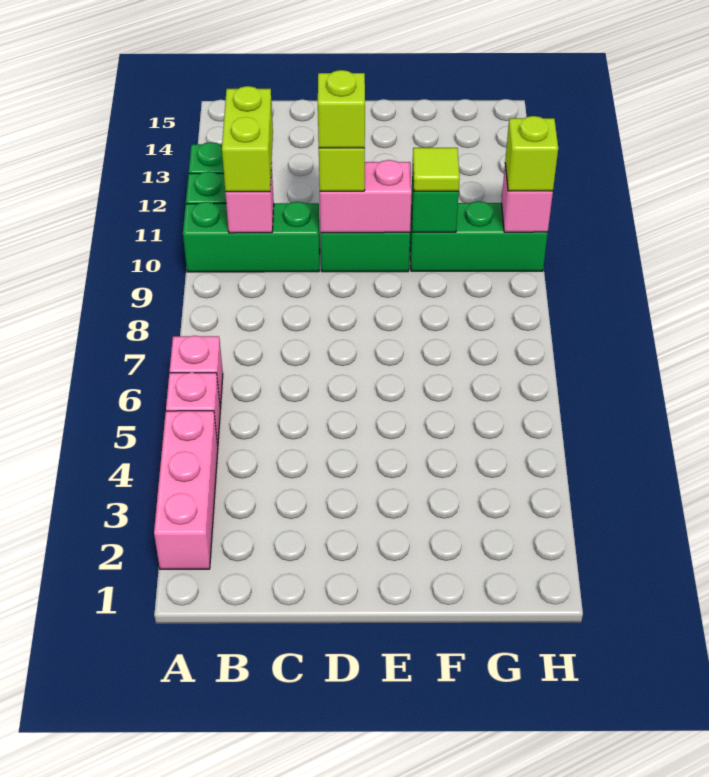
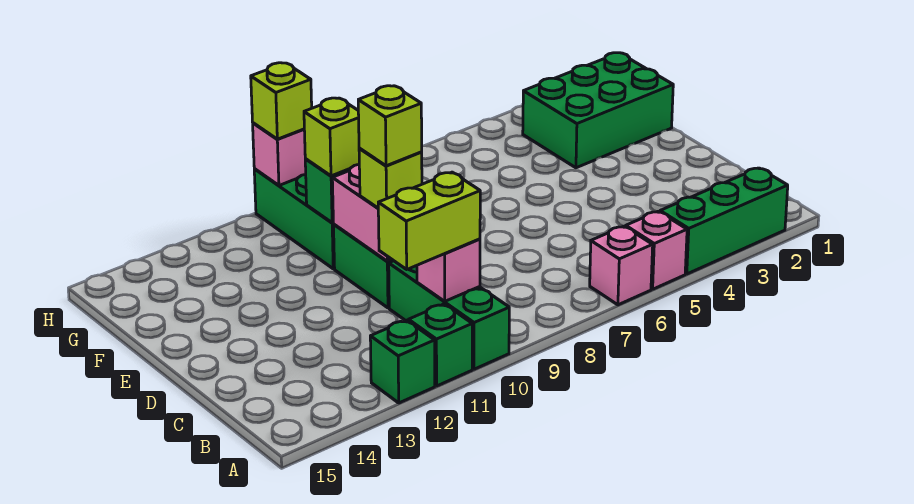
pink 1x3 brick [154,411,218,569] -> green 1x3 brick [660,168,788,274]
none -> green 2x3 brick [523,53,673,168]
lime 1x1 tile [413,148,460,191] -> lime 1x1 brick [304,98,359,176]

